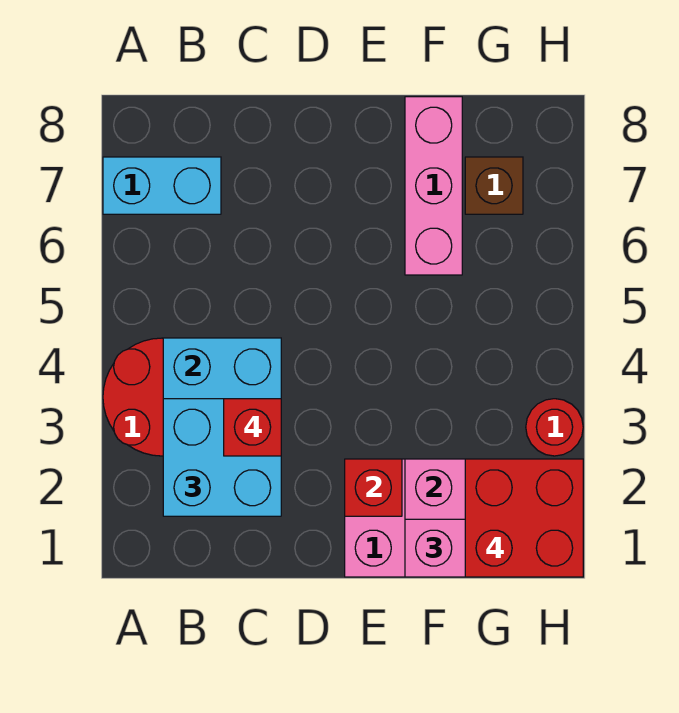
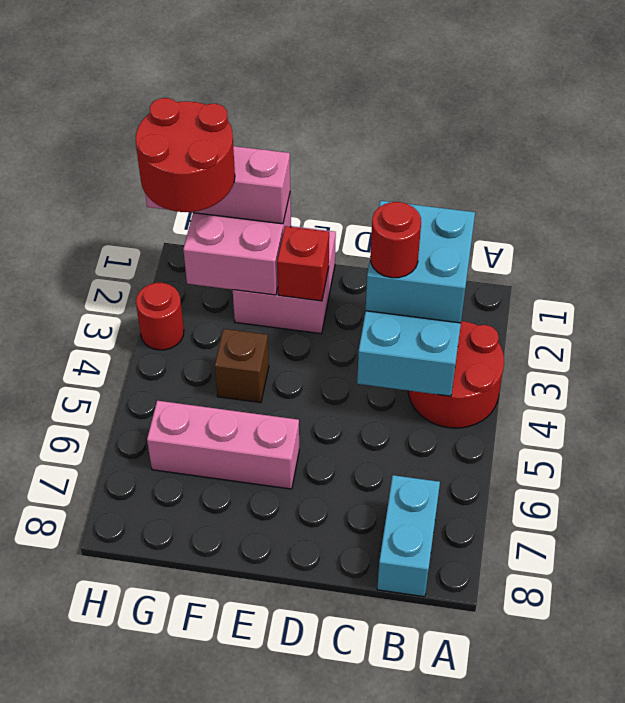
cyan 1x2 brick [103,157,221,214] -> cyan 1x2 brick turned to [377,475,440,597]
red 1x1 brick [224,399,281,456] -> red 1x1 round brick [370,202,421,278]
pink 1x3 brick [405,97,462,275] -> pink 1x3 brick turned to [147,401,299,489]
red 2x2 brick [465,459,583,577] -> red 2x2 round brick [136,98,235,212]
brown 1x1 brick [465,157,523,214] -> brown 1x1 brick moved to [215,329,269,403]

